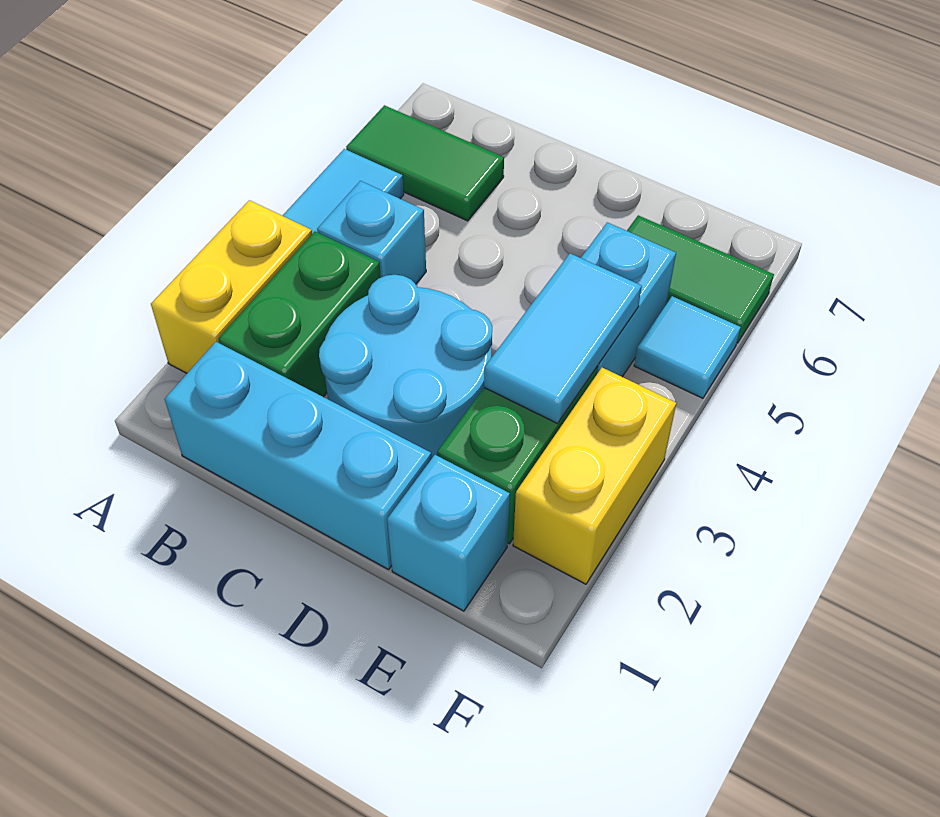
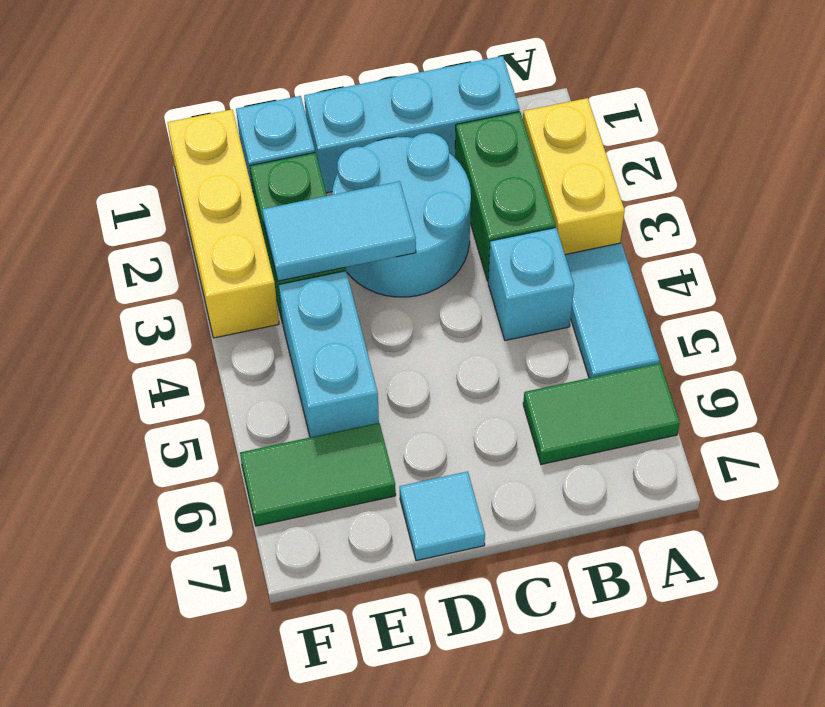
cyan 1x2 tile [484,254,642,424] -> cyan 1x2 tile turned to [262,181,416,281]
yellow 1x2 brick [513,368,676,584] -> yellow 1x3 brick [167,109,279,338]
cyan 1x1 tile [634,296,741,398] -> cyan 1x1 tile moved to [400,472,485,561]

